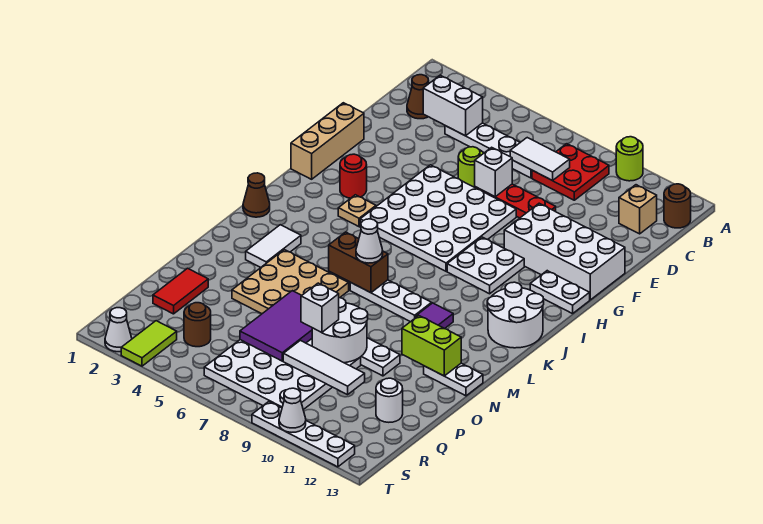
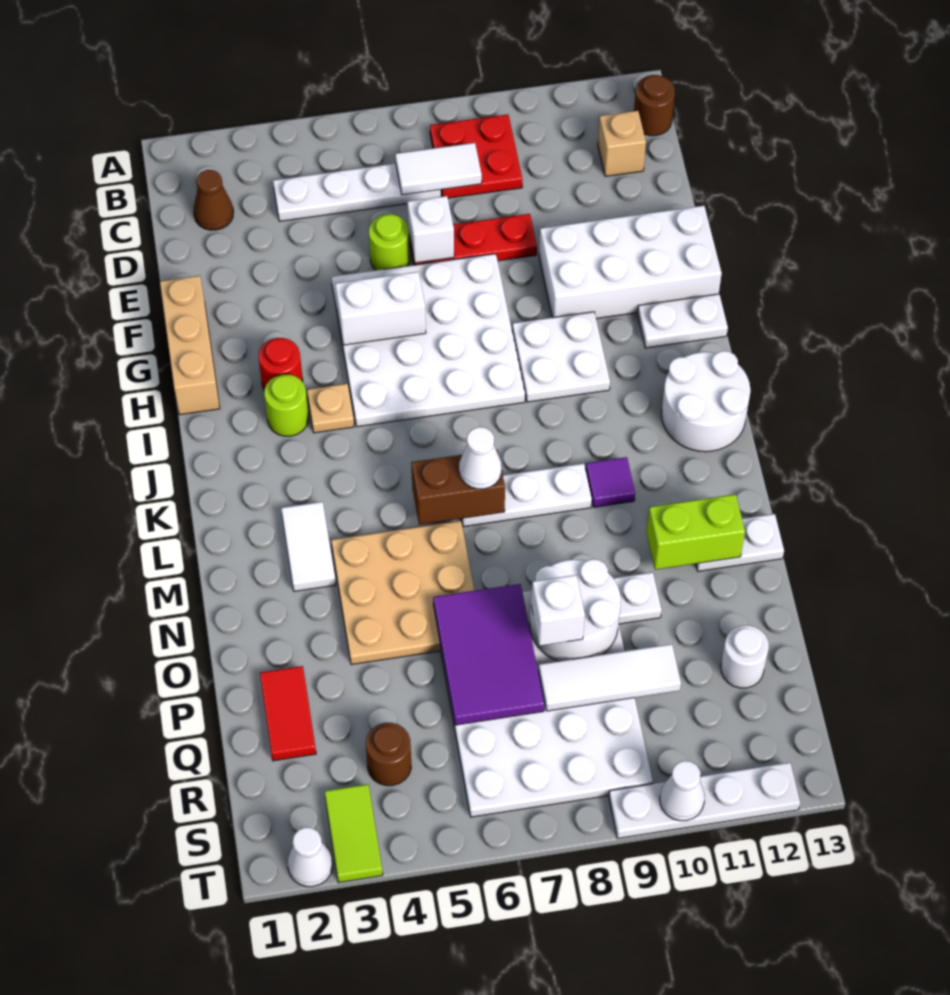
lime 1x1 round brick [616,137,643,181] -> lime 1x1 round brick moved to [264,374,308,436]
white 1x2 brick [423,75,483,136] -> white 1x2 brick moved to [335,272,426,345]
brown 1x1 cone [243,173,270,217] -> none

